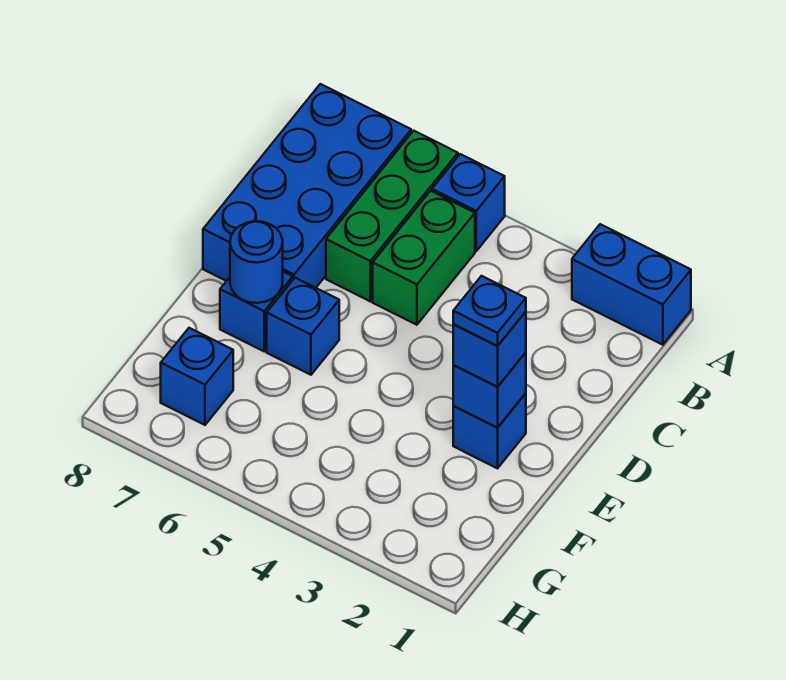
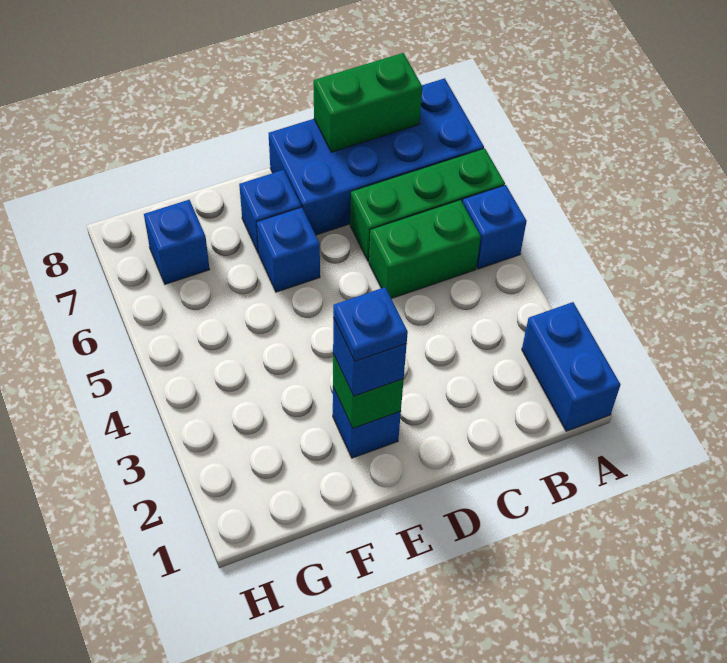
none -> green 1x2 brick [314,53,422,152]
blue 1x1 brick [453,352,526,428] -> green 1x1 brick [333,354,404,428]
blue 1x1 round brick [230,221,283,303] -> none

